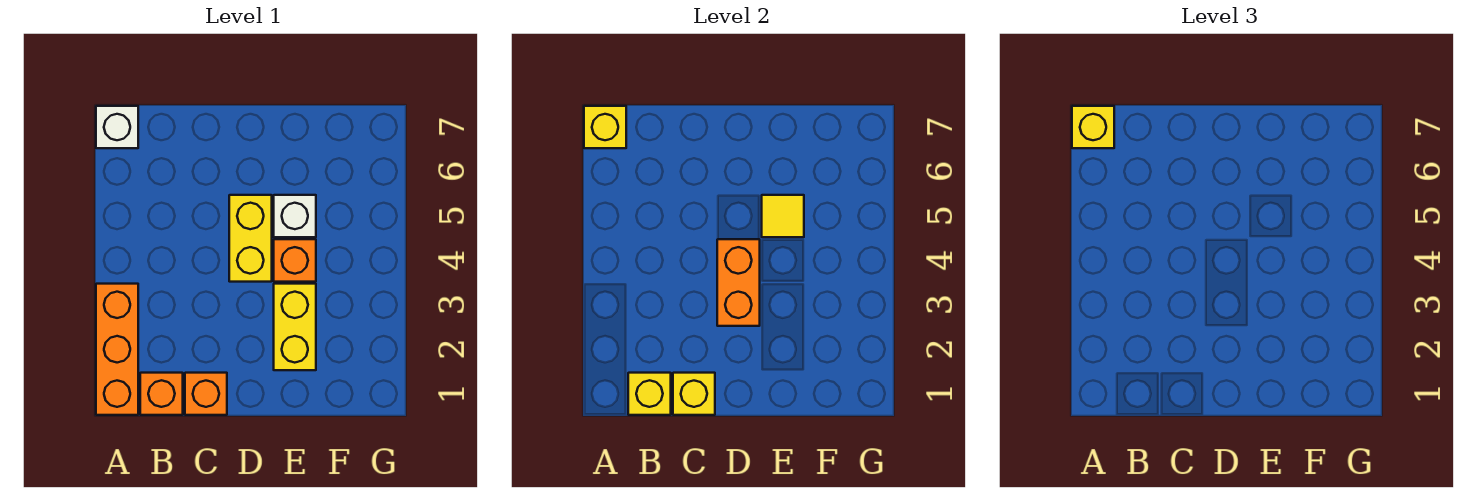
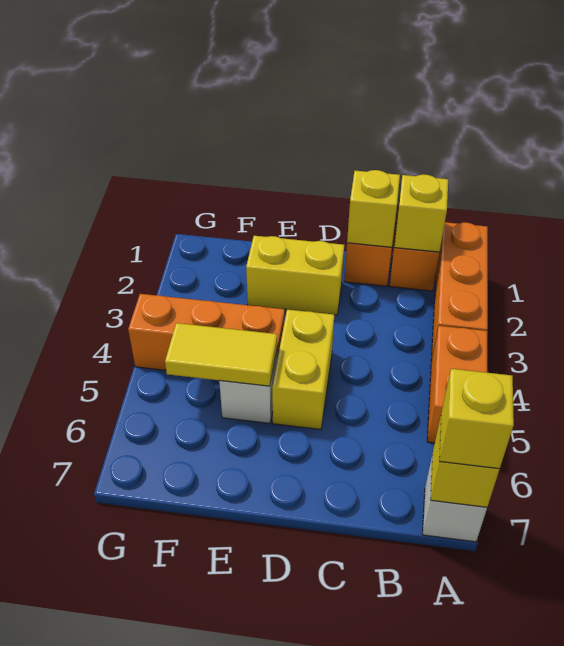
orange 1x2 brick [717,239,760,326] -> orange 1x2 brick moved to [427,326,488,443]
yellow 1x2 brick [274,284,316,370] -> yellow 1x2 brick turned to [246,236,344,315]
orange 1x1 brick [274,239,316,282] -> orange 1x3 brick [128,294,285,370]
yellow 1x1 tile [762,195,804,237] -> yellow 1x2 tile [165,323,277,386]

